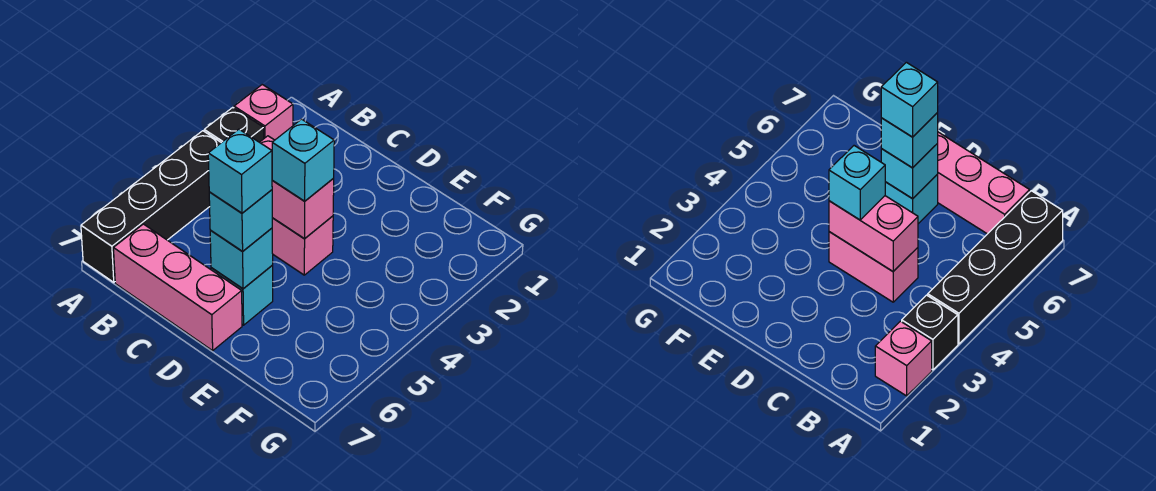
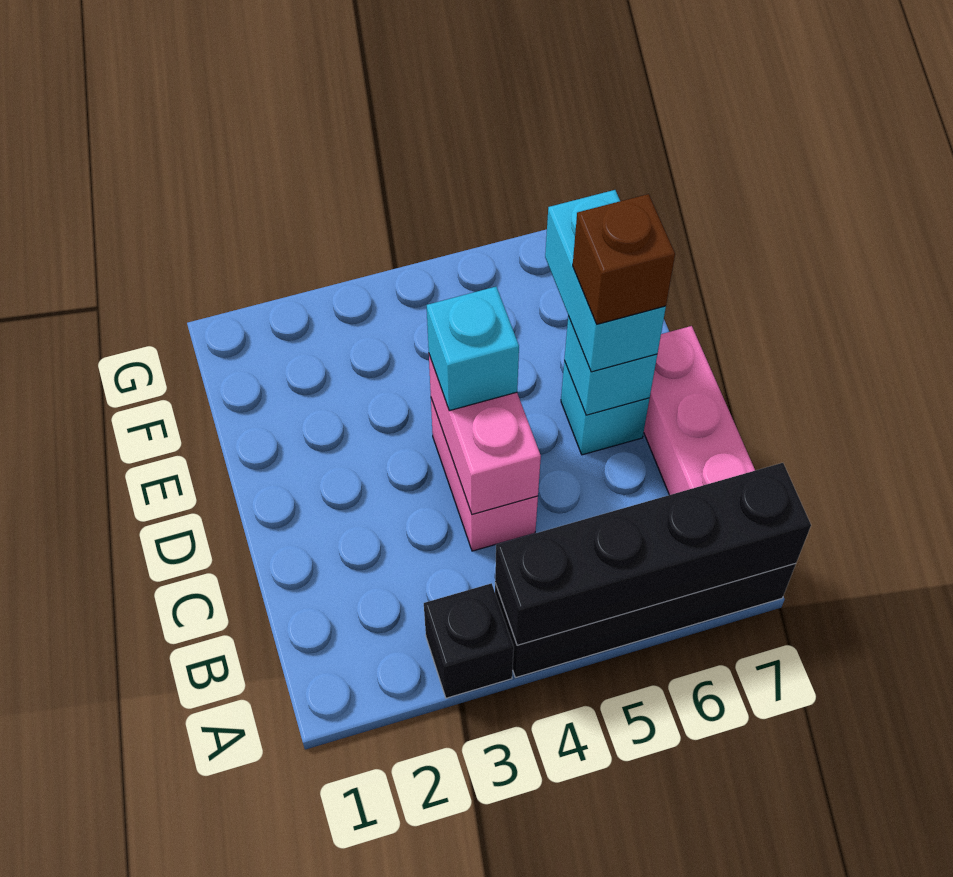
pink 1x1 brick [234,84,293,140] -> none
none -> black 1x4 brick [495,463,811,645]
cyan 1x1 brick [209,190,272,252] -> cyan 1x2 brick [545,190,666,372]
cyan 1x1 brick [208,129,272,213] -> brown 1x1 brick [573,194,675,324]

